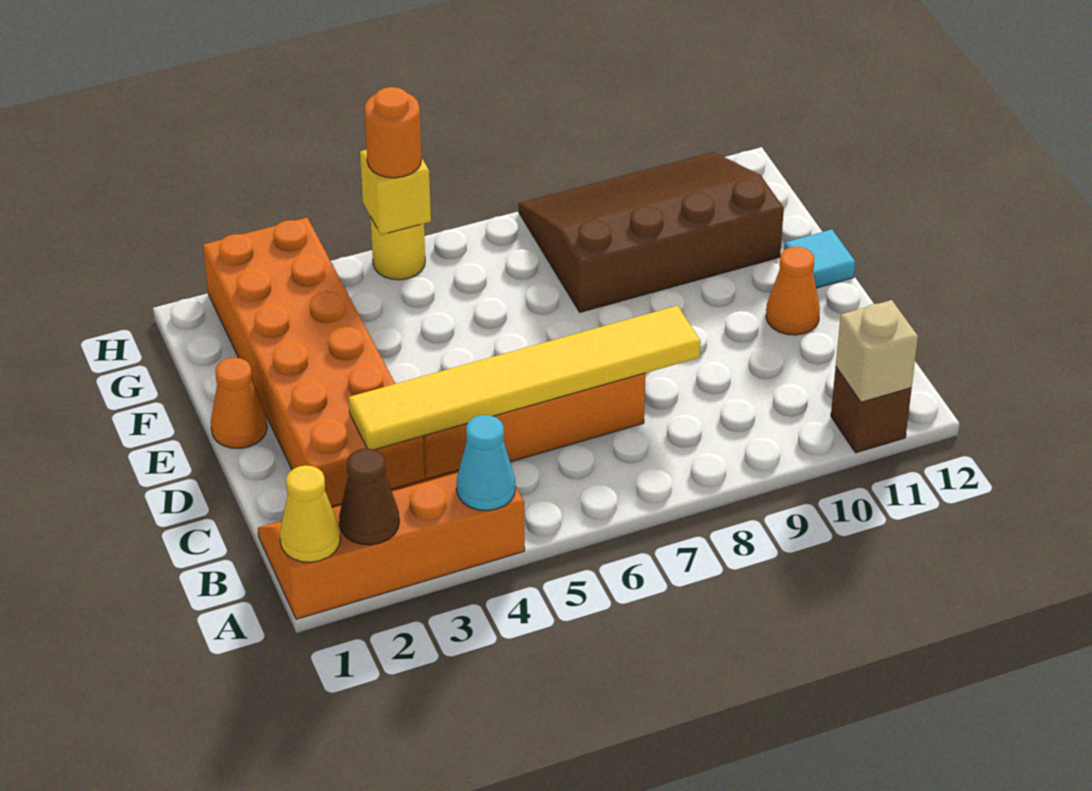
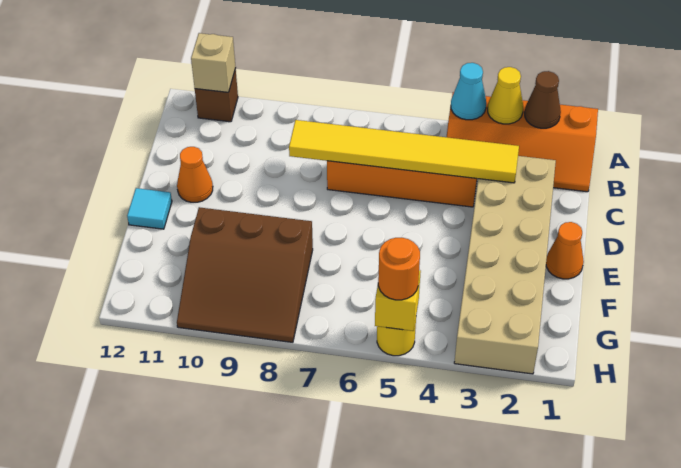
yellow 1x1 cone [280,465,340,562] -> yellow 1x1 cone moved to [488,67,523,124]
orange 2x6 brick [203,218,425,506] -> tan 2x6 brick [454,156,556,374]
brown 3x4 slope [519,152,784,312] -> brown 3x3 slope [177,207,313,342]

